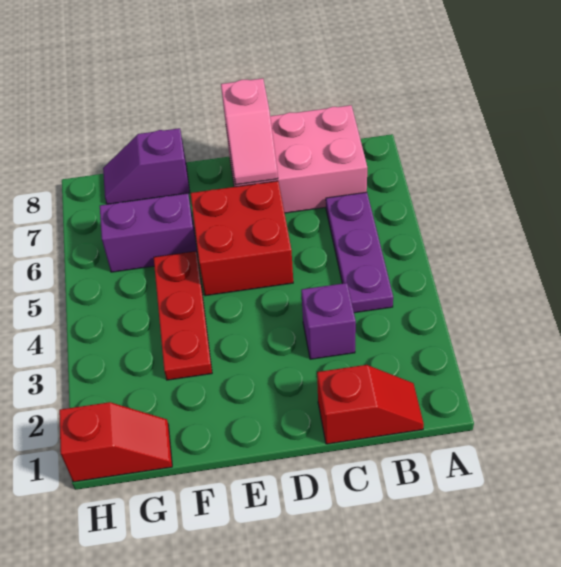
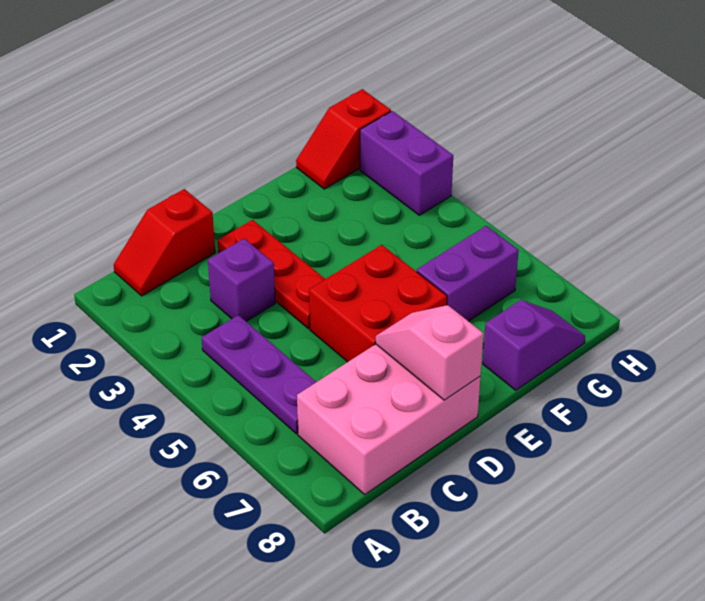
red 1x3 plate [154,251,212,380] -> red 1x3 plate moved to [218,220,325,329]
none -> purple 1x2 brick [360,111,453,215]

